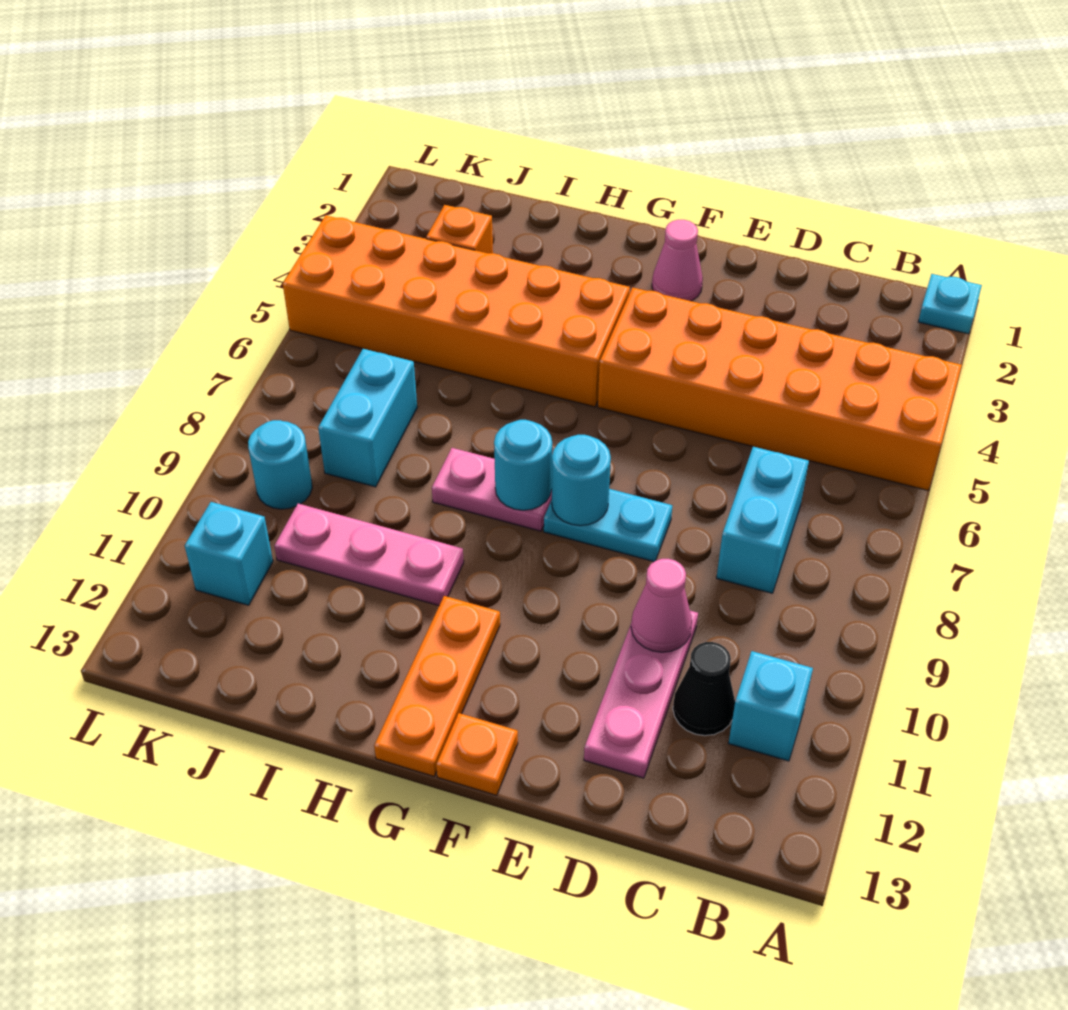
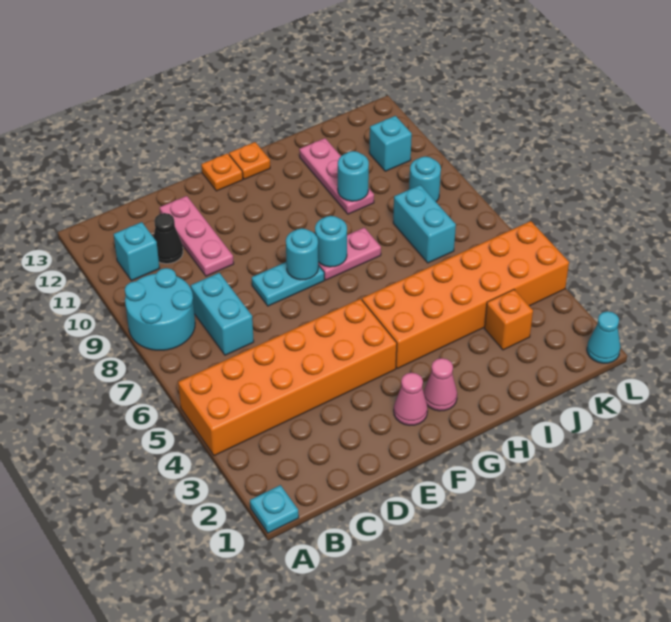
none -> cyan 2x2 round brick [125,268,195,350]
pink 1x1 cone [631,559,692,652] -> pink 1x1 cone moved to [424,358,457,411]
orange 1x3 plate [374,596,500,776] -> orange 1x1 plate [229,142,270,179]
pink 1x3 plate [274,504,464,606] -> pink 1x3 plate turned to [299,138,374,214]
none -> cyan 1x1 round brick [338,151,369,201]
none -> cyan 1x1 cone [587,311,620,363]

